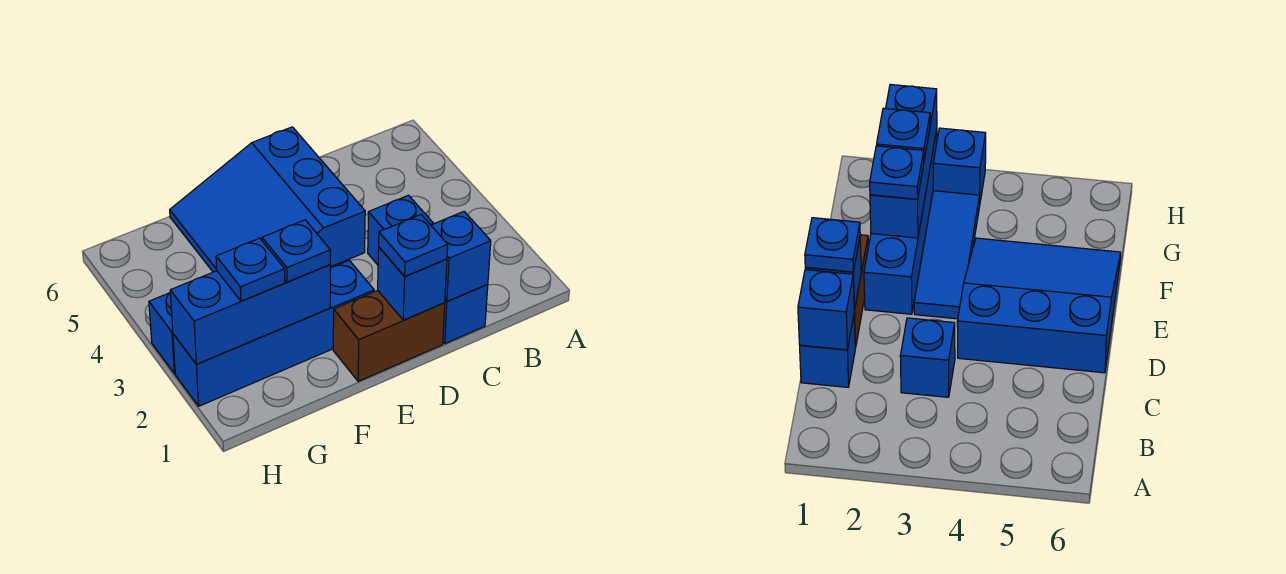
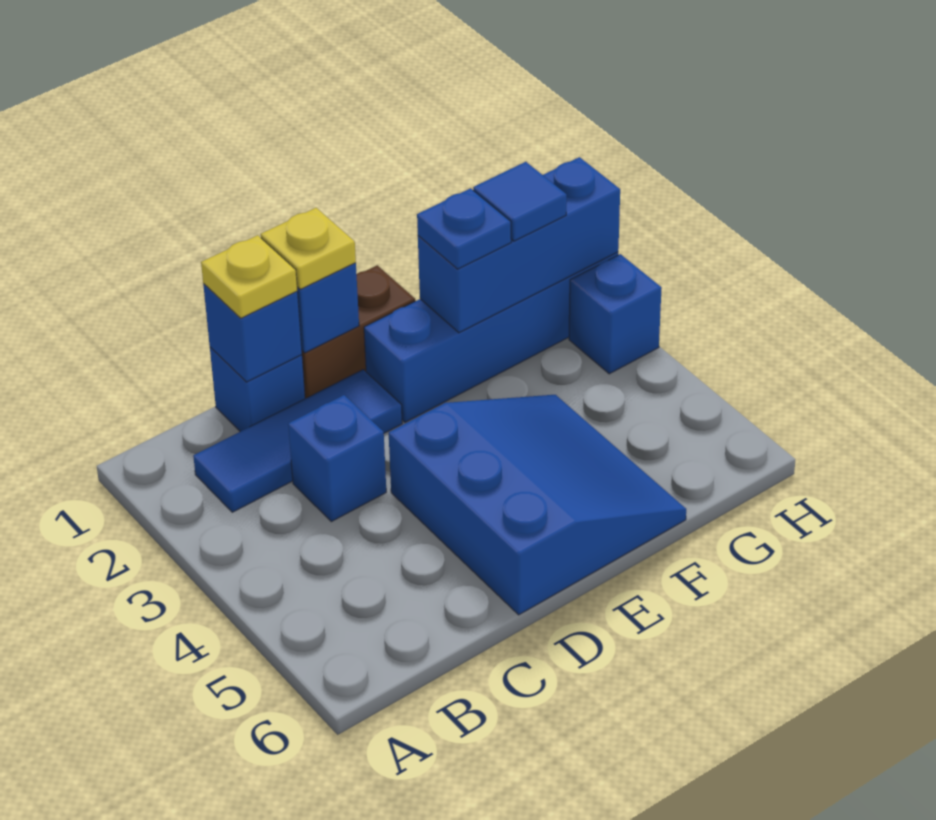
none -> yellow 1x1 plate [201,235,297,318]
blue 1x1 plate [379,215,448,276] -> yellow 1x1 plate [261,208,356,289]
blue 1x3 tile [914,191,980,319] -> blue 1x3 tile moved to [193,369,402,512]
blue 1x1 plate [216,238,285,301] -> blue 1x1 tile [473,162,567,241]

